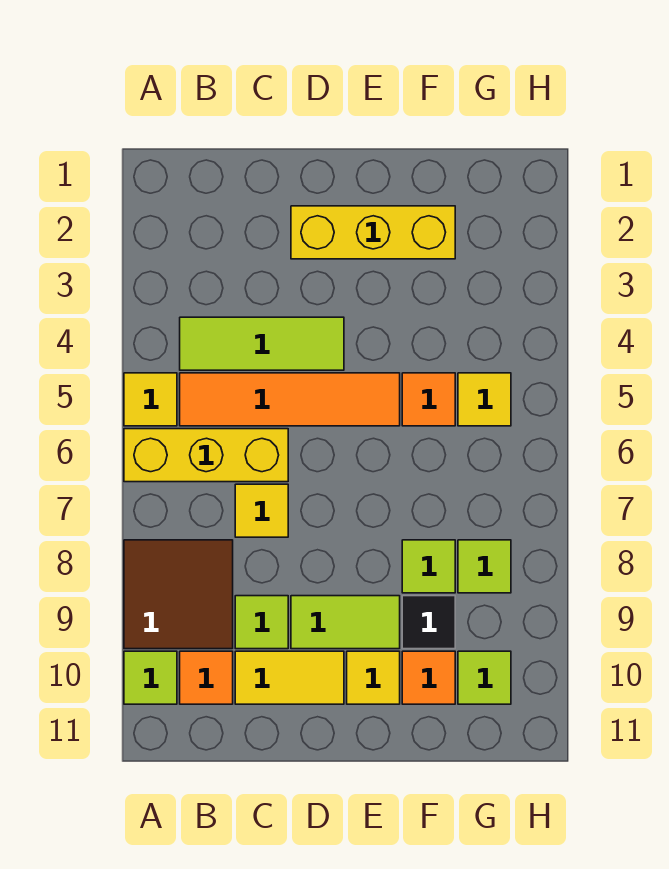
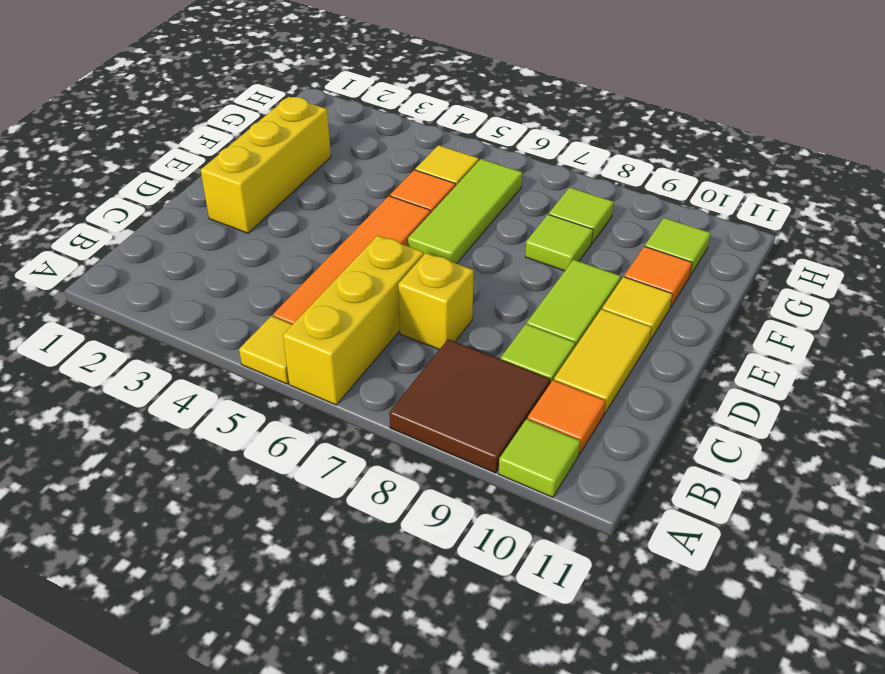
lime 1x3 tile [180,317,344,370] -> lime 1x3 tile moved to [408,159,522,264]
yellow 1x1 tile [235,484,288,537] -> yellow 1x1 brick [398,253,474,350]
black 1x1 tile [402,596,455,649] -> none

